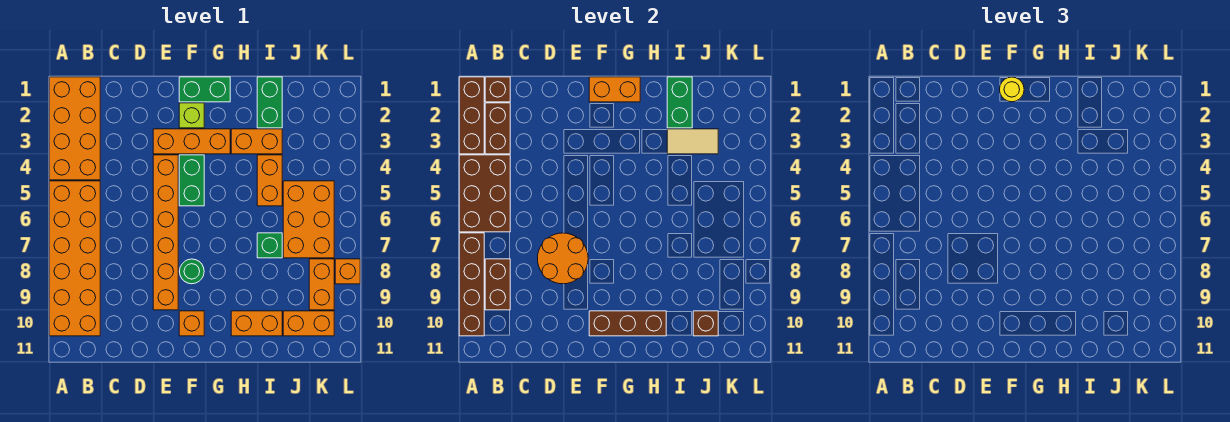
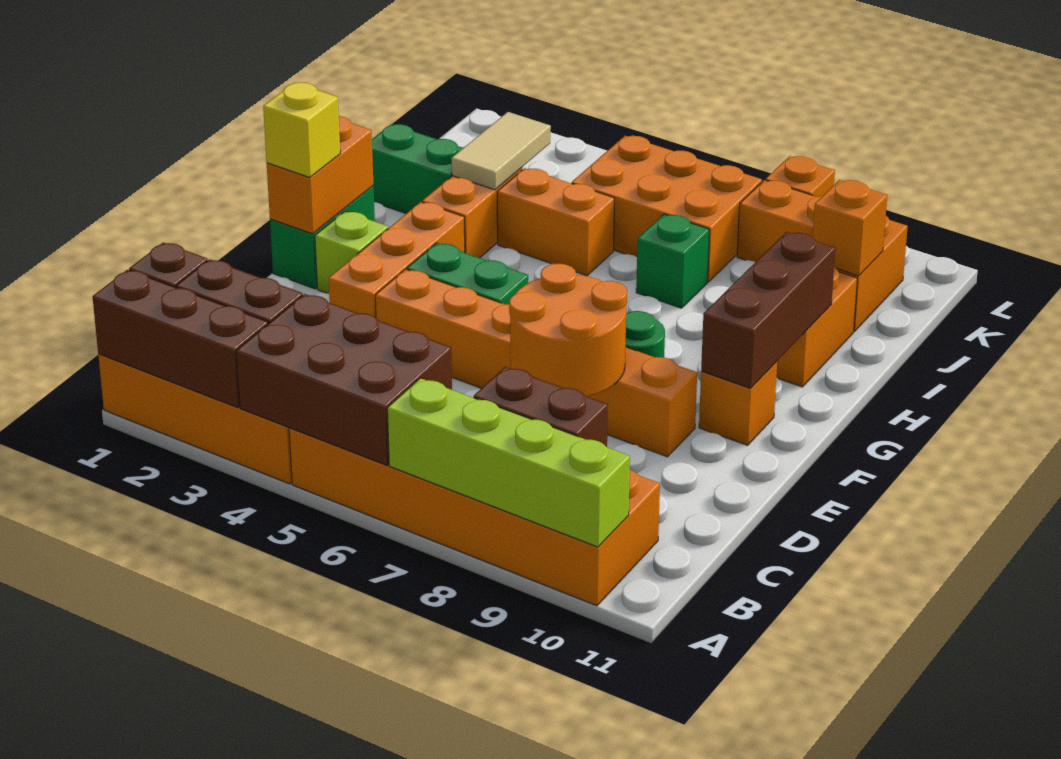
brown 1x4 brick [459,233,484,336] -> lime 1x4 brick [387,378,630,547]
yellow 1x1 round brick [1000,77,1024,102] -> yellow 1x1 brick [263,83,340,178]
green 1x2 brick [667,77,692,128] -> none
brown 1x1 brick [693,311,718,336] -> orange 1x1 brick [813,180,887,276]

